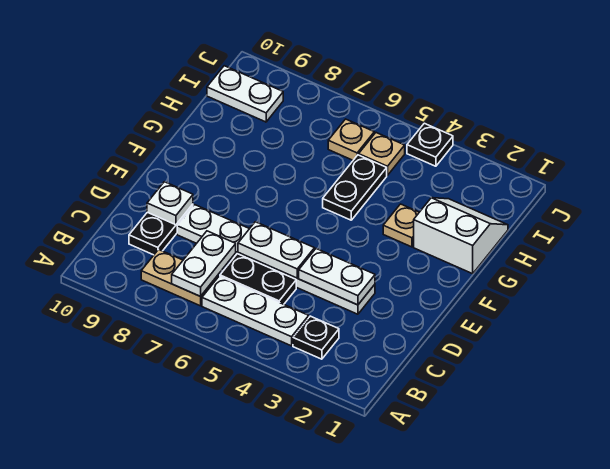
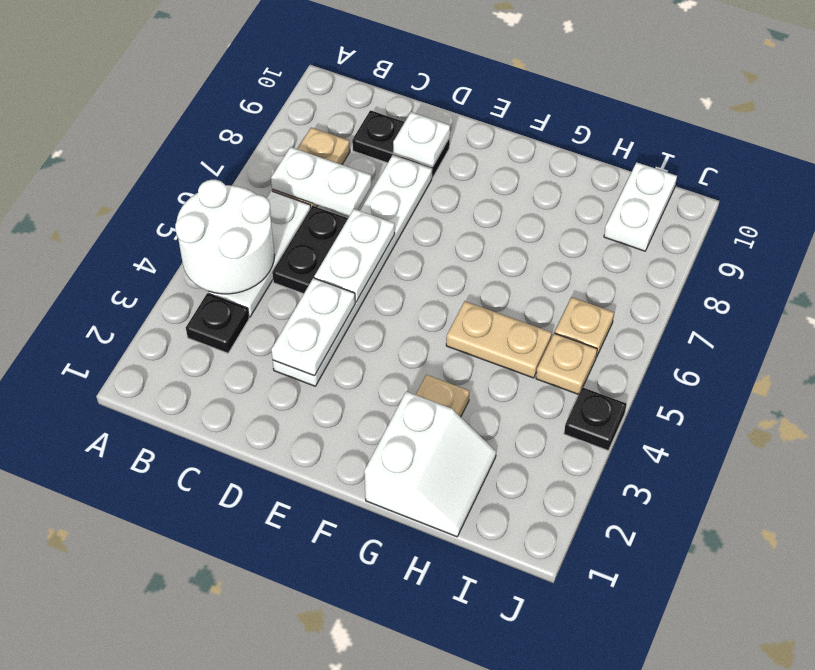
none -> white 2x2 round brick [175,180,275,294]
black 1x2 plate [323,155,387,220] -> tan 1x2 plate [446,301,552,378]

